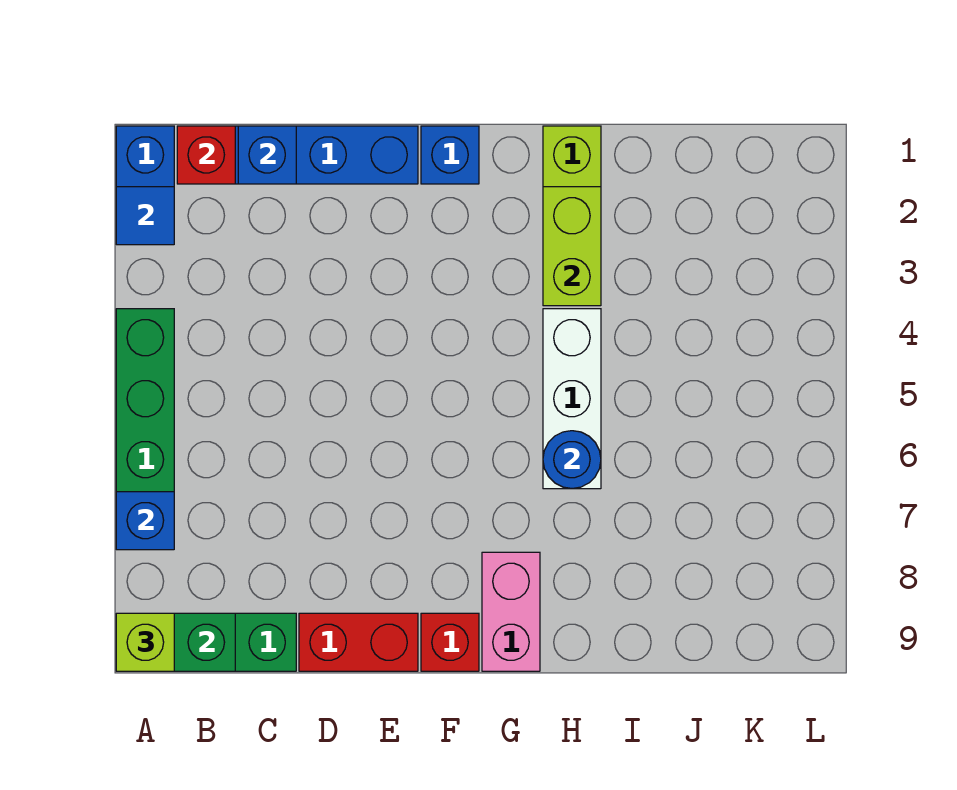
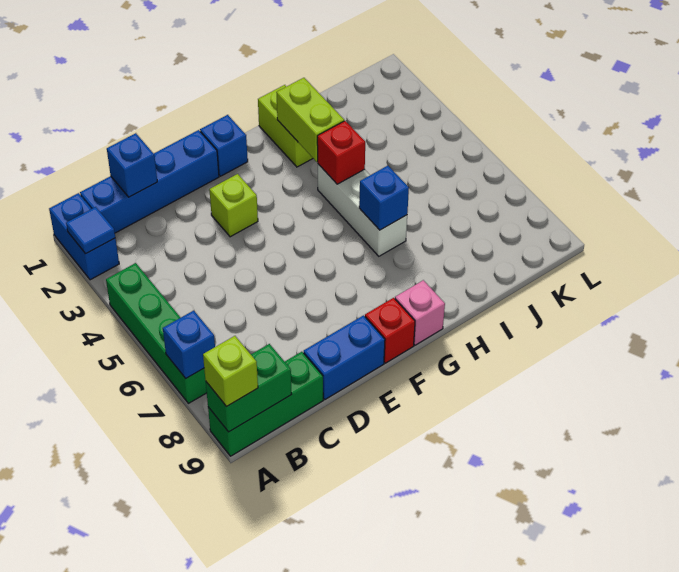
red 1x1 brick [177,126,235,184] -> red 1x1 brick moved to [317,121,365,184]
red 1x2 brick [299,613,418,671] -> blue 1x2 brick [304,315,385,399]
none -> lime 1x1 brick [209,174,258,237]
pink 1x2 brick [482,552,540,671] -> pink 1x1 brick [395,280,445,345]
blue 1x1 round brick [543,431,601,489] -> blue 1x1 brick [359,166,409,230]

